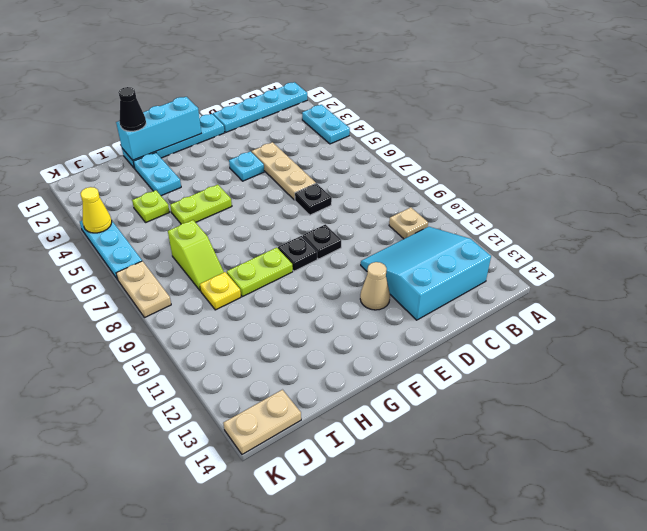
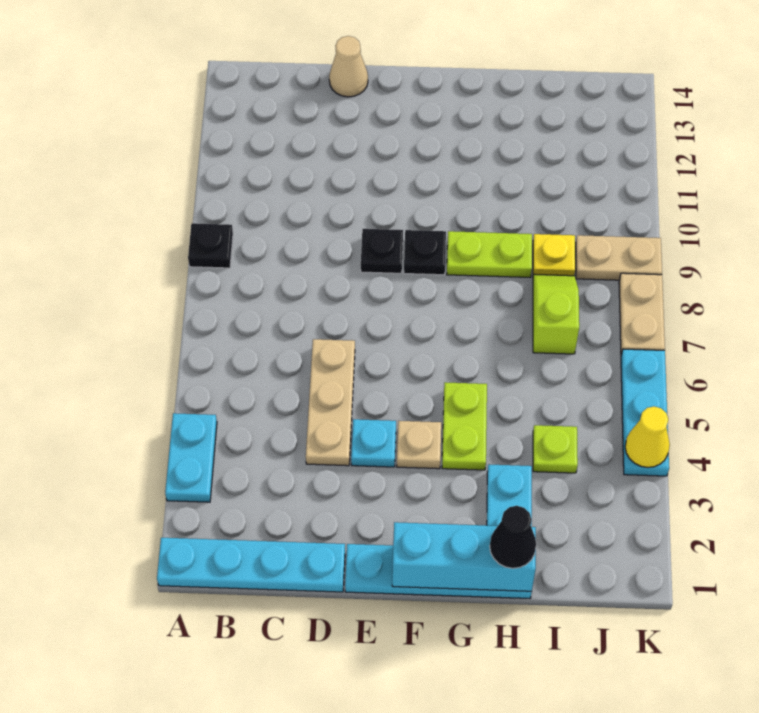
tan 1x1 plate [389,207,428,239] -> tan 1x1 plate moved to [397,421,441,469]
cyan 3x3 slope [361,227,491,320] -> none
black 1x1 plate [295,183,332,215] -> black 1x1 plate moved to [188,223,233,268]
tan 1x1 cone [360,262,390,310] -> tan 1x1 cone moved to [329,36,368,97]
lime 1x2 plate [170,185,232,224] -> lime 1x2 plate turned to [442,382,487,470]
tan 1x2 plate [223,390,301,454] -> tan 1x2 plate moved to [576,235,662,280]

